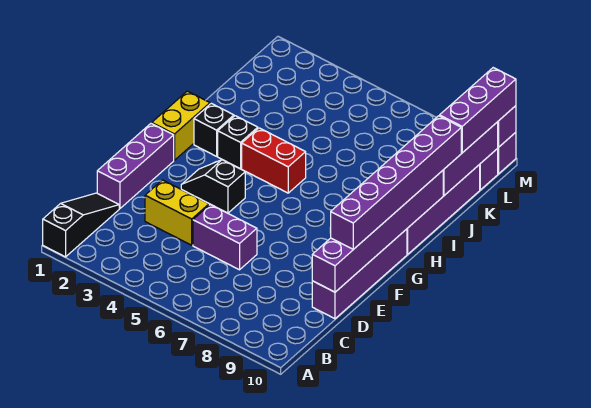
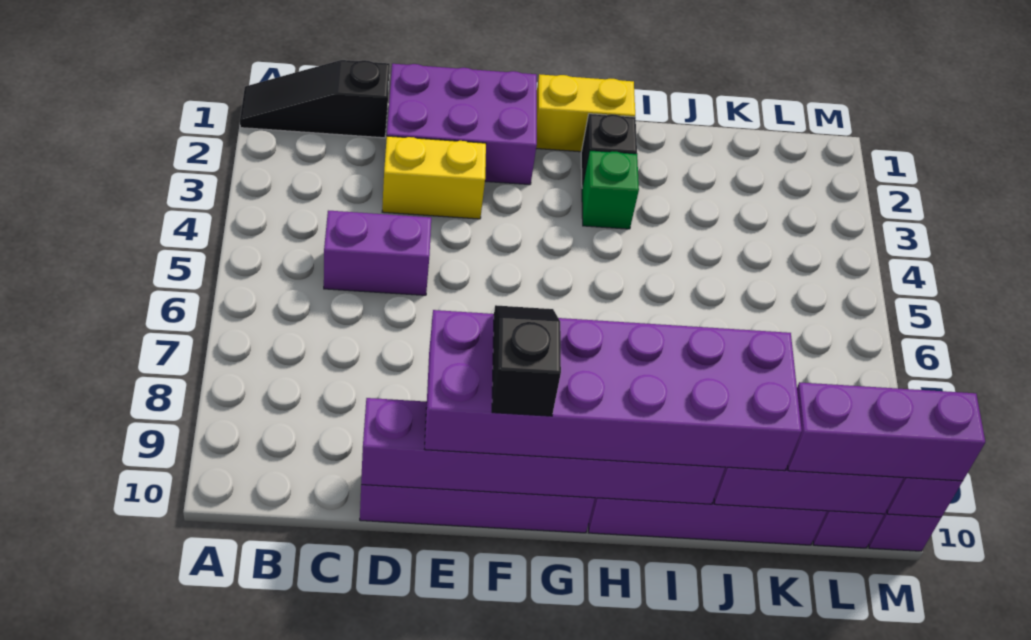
black 1x3 slope [43,193,119,257] -> black 1x3 slope turned to [240,60,390,138]
purple 1x3 brick [97,123,174,208] -> purple 2x3 brick [387,64,537,185]
yellow 1x2 brick [145,180,209,245] -> yellow 1x2 brick turned to [382,136,486,219]
purple 1x2 brick [193,204,257,270] -> purple 1x2 brick turned to [324,211,431,295]
purple 1x6 brick [331,116,461,249] -> purple 2x6 brick [425,310,802,471]
black 1x2 slope [181,160,245,213] -> black 1x2 slope moved to [492,305,561,416]
black 1x1 brick [218,116,258,169] -> green 1x1 brick [582,151,639,229]
red 1x2 brick [242,128,306,193] -> none

